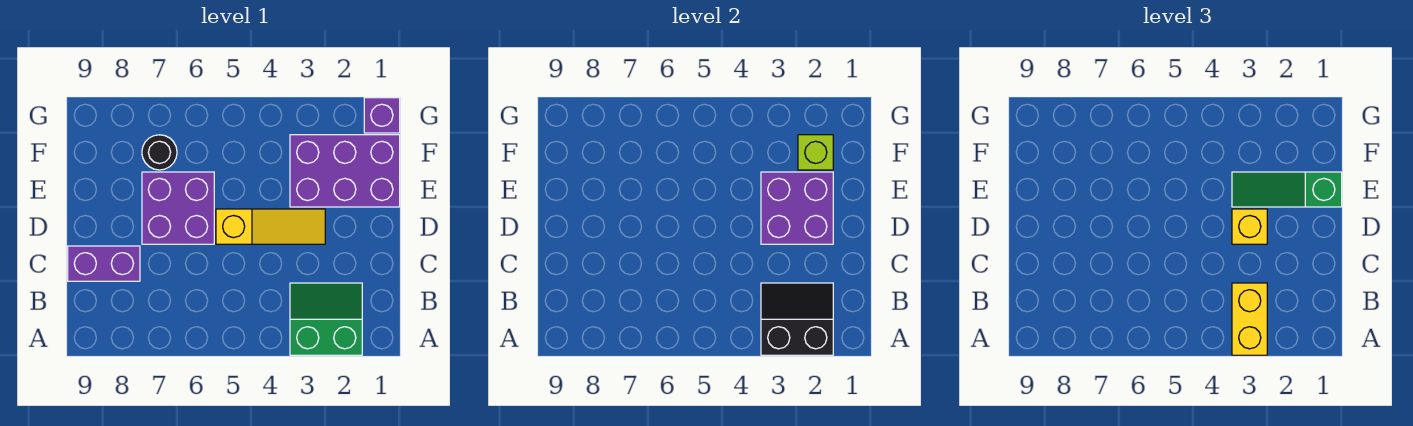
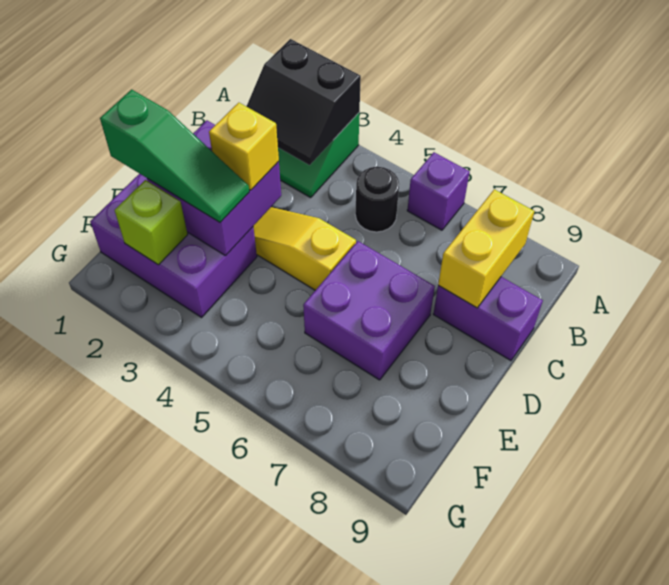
yellow 1x2 brick [1232,283,1267,355] -> yellow 1x2 brick moved to [438,189,534,308]
black 1x1 round brick [142,135,177,170] -> black 1x1 round brick moved to [355,167,399,232]
purple 1x1 brick [364,98,400,133] -> purple 1x1 brick moved to [407,152,470,230]

